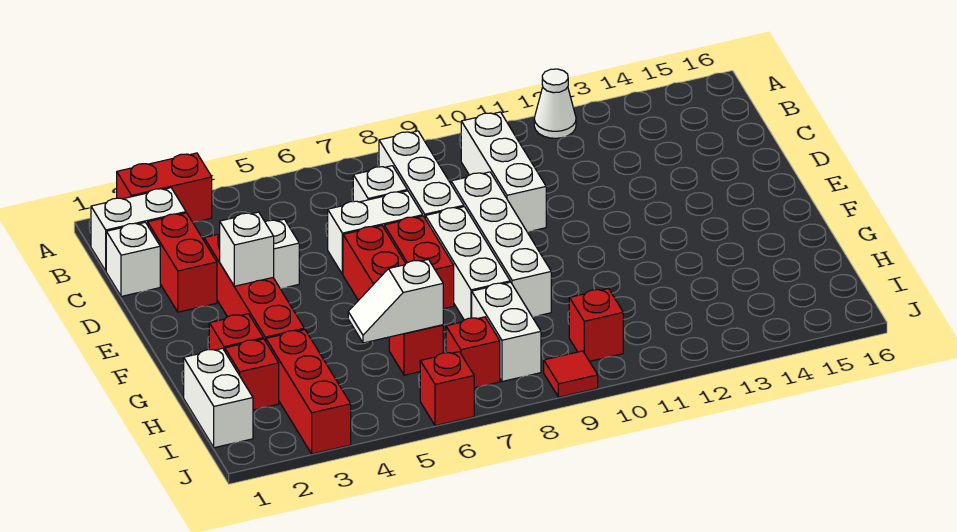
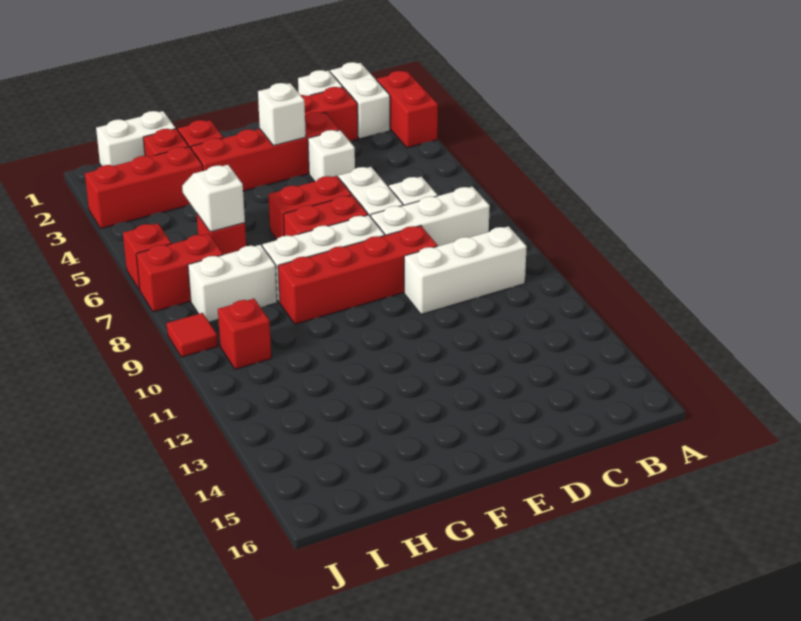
white 1x1 cone [534,69,576,138] -> none
white 1x4 brick [451,172,551,317] -> red 1x4 brick [278,226,438,324]
red 1x1 brick [446,317,500,388] -> red 1x2 brick [136,234,223,312]

